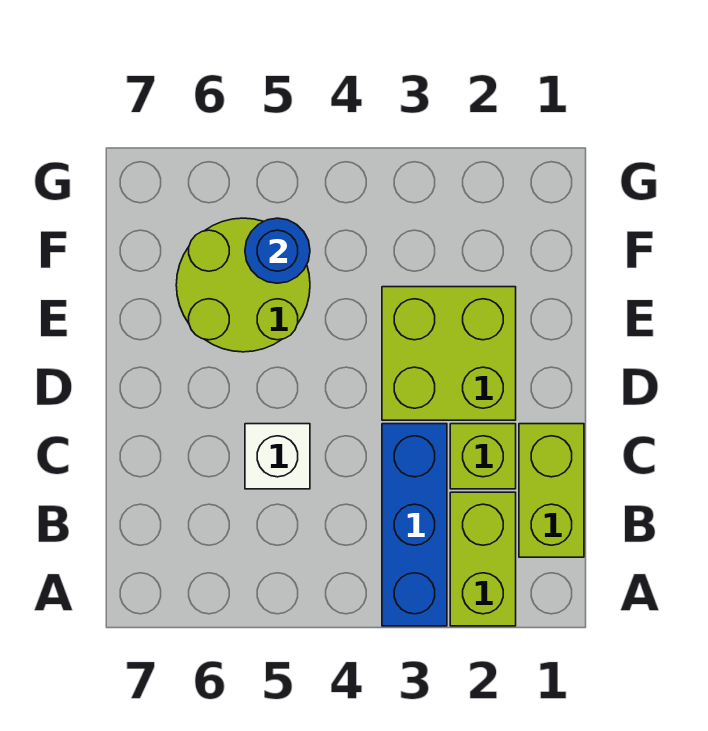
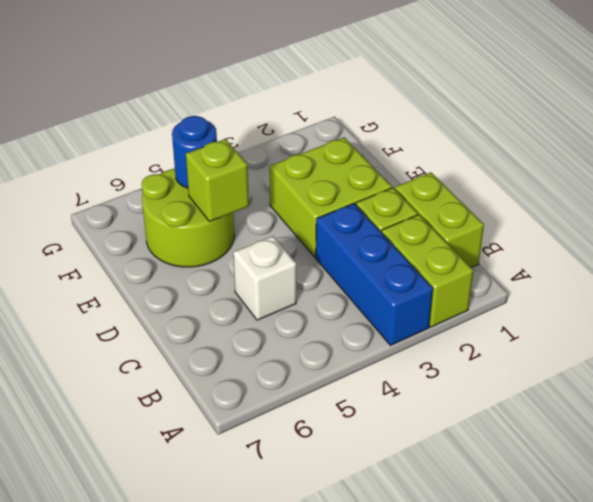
none -> lime 1x1 brick [186,139,249,222]

